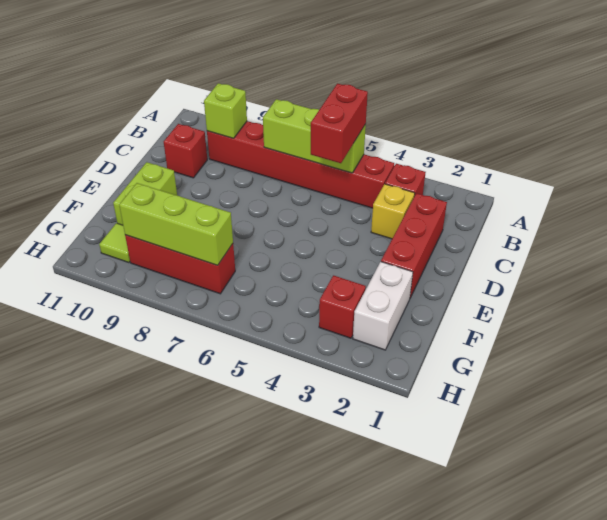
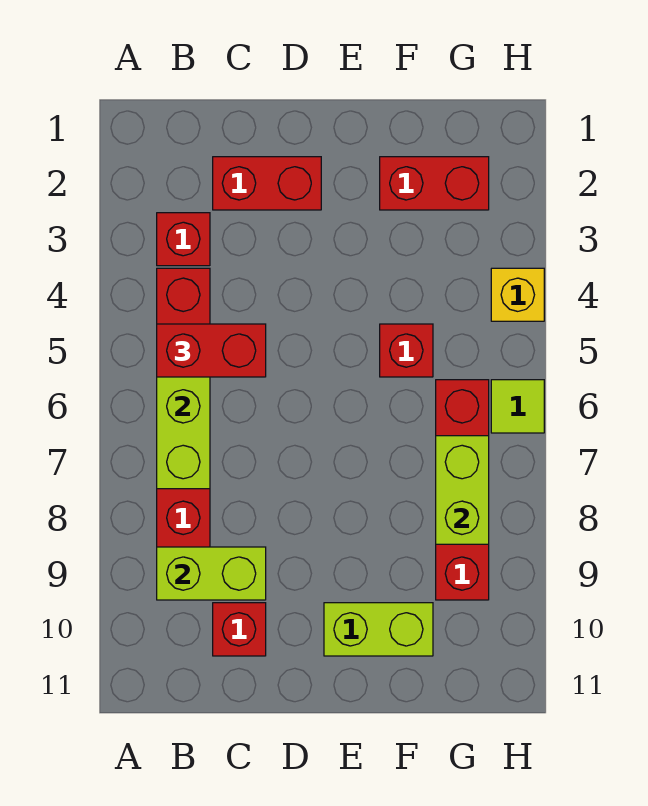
lime 1x1 brick [204,83,247,138] -> lime 1x2 brick [157,547,266,600]
red 1x3 brick [381,193,447,298] -> red 1x2 brick [213,157,321,210]
yellow 1x1 brick [371,184,415,239] -> yellow 1x1 brick moved to [491,268,544,321]
white 1x2 brick [353,262,413,350] -> red 1x2 brick [380,157,489,210]
red 1x1 brick [319,275,366,338] -> red 1x1 brick moved to [380,324,433,377]
red 1x3 brick [125,235,235,294] -> red 1x4 brick [436,380,489,600]
lime 1x3 brick [119,183,233,265] -> lime 1x2 brick [436,436,489,544]
lime 1x1 tile [99,223,130,263] -> lime 1x1 tile moved to [491,380,544,433]

